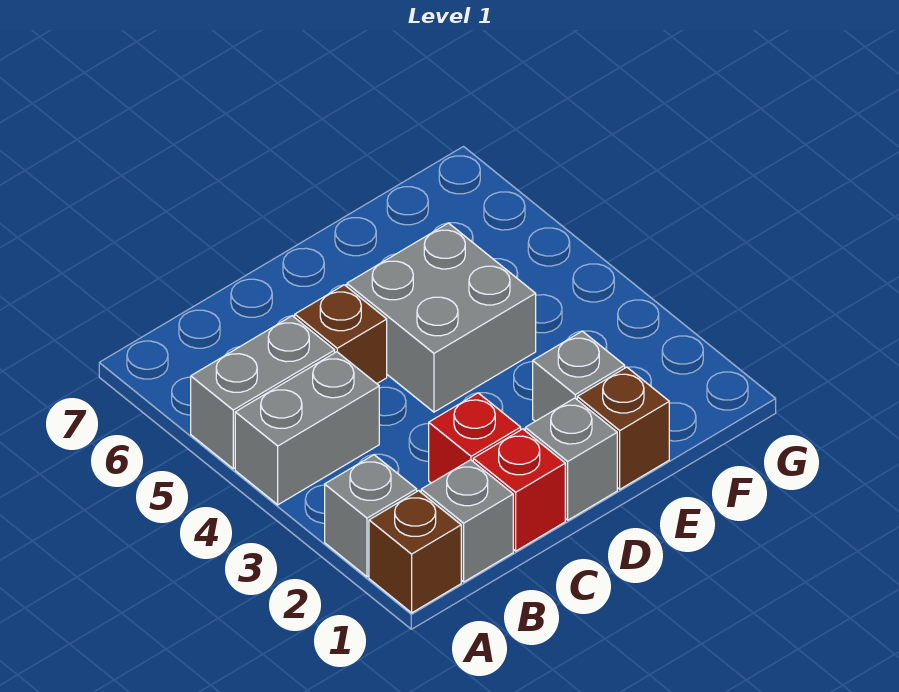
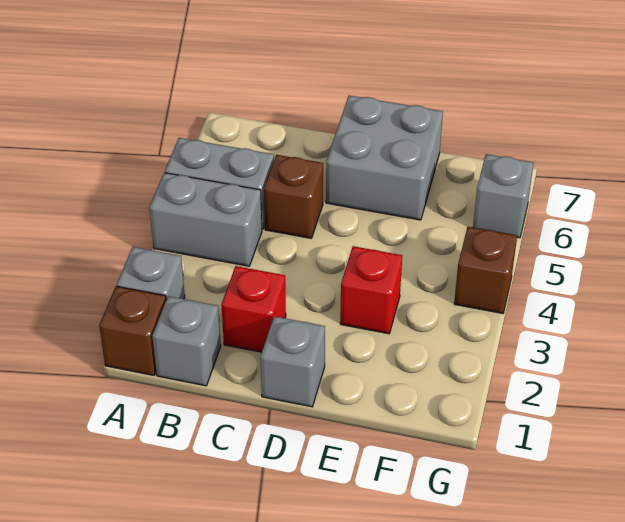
red 1x1 brick [473,429,565,551] -> red 1x1 brick moved to [340,246,402,334]
grey 2x2 brick [347,223,536,412] -> grey 2x2 brick moved to [326,95,443,220]
brown 1x1 brick [577,367,669,489] -> brown 1x1 brick moved to [454,227,517,313]
grey 1x1 brick [533,331,625,421] -> grey 1x1 brick moved to [473,154,534,238]

